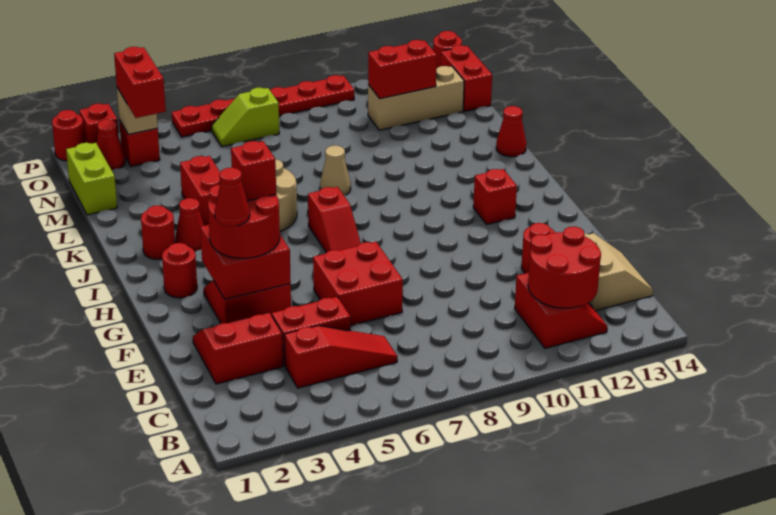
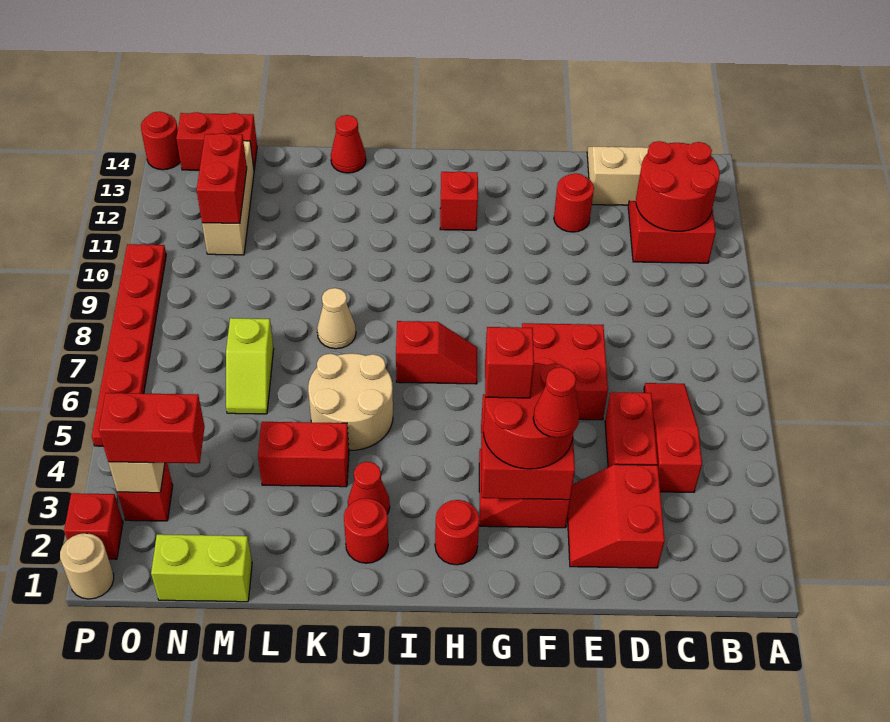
red 1x1 cone [97,120,125,170] -> none
lime 1x2 slope [212,88,279,147] -> lime 1x2 slope moved to [226,318,274,414]
red 1x1 round brick [52,110,85,161] -> tan 1x1 round brick [60,533,114,599]

